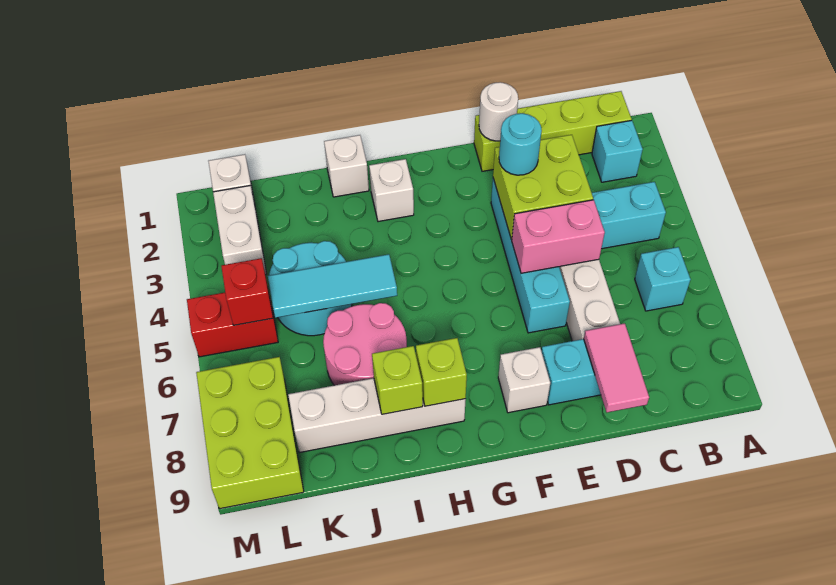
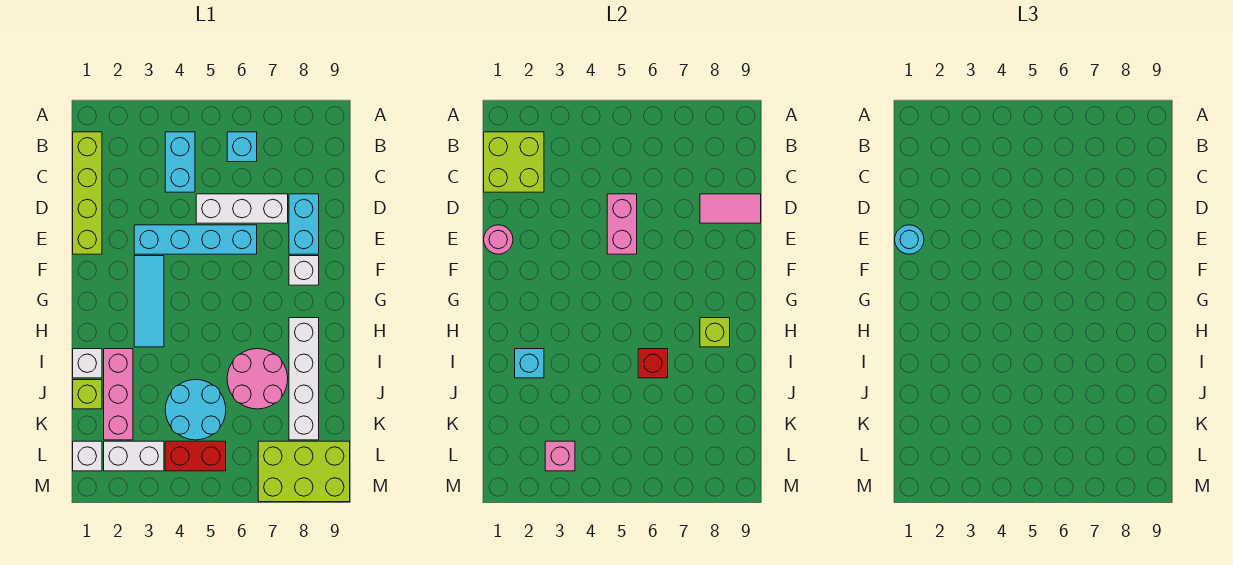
cyan 1x1 brick [592,120,643,182] -> cyan 1x1 brick moved to [515,349,544,378]
lime 2x2 brick [493,135,593,239] -> lime 2x2 brick moved to [484,132,544,192]
white 1x1 round brick [479,82,518,141] -> pink 1x1 round brick [484,225,513,254]
cyan 1x1 round brick [499,113,542,175] -> cyan 1x1 round brick moved to [895,225,924,254]
white 1x1 brick [369,159,414,222] -> none
none -> pink 1x3 brick [104,349,133,440]
cyan 1x3 tile [268,254,397,318] -> cyan 1x3 tile moved to [134,256,164,347]
lime 1x1 brick [372,346,423,414] -> lime 1x1 brick moved to [73,380,102,409]
none -> pink 1x1 brick [545,441,575,471]
red 1x2 brick [187,290,278,357] -> red 1x2 brick turned to [165,441,226,471]
red 1x1 brick [221,258,273,325] -> red 1x1 brick moved to [638,349,668,378]

